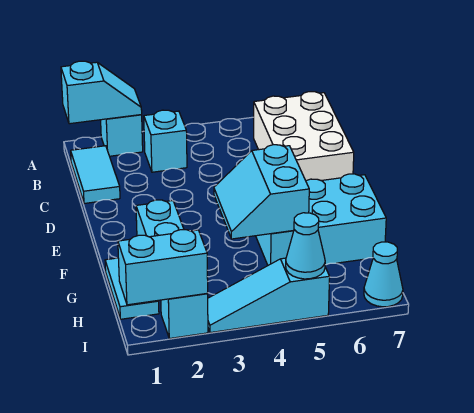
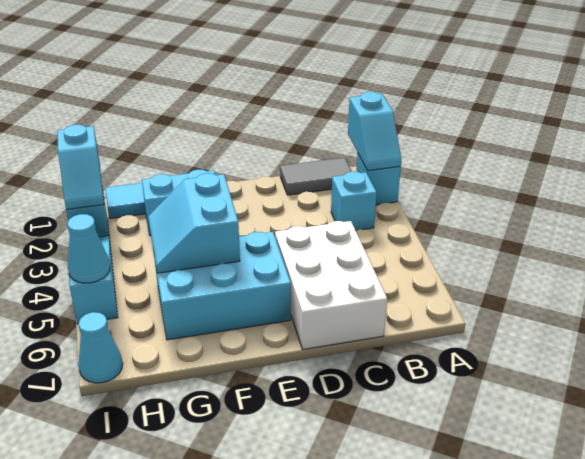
cyan 1x2 tile [71,146,120,203] -> grey 1x2 tile [280,158,352,195]
white 2x3 brick [254,92,354,181] -> white 2x3 brick turned to [275,221,387,349]
cyan 2x2 slope [214,145,309,239] -> cyan 2x2 slope turned to [148,173,240,273]
cyan 2x3 brick [256,174,386,265] -> cyan 2x3 brick turned to [154,232,291,340]
cyan 1x2 brick [118,230,208,305] -> cyan 1x2 slope [57,125,104,210]

